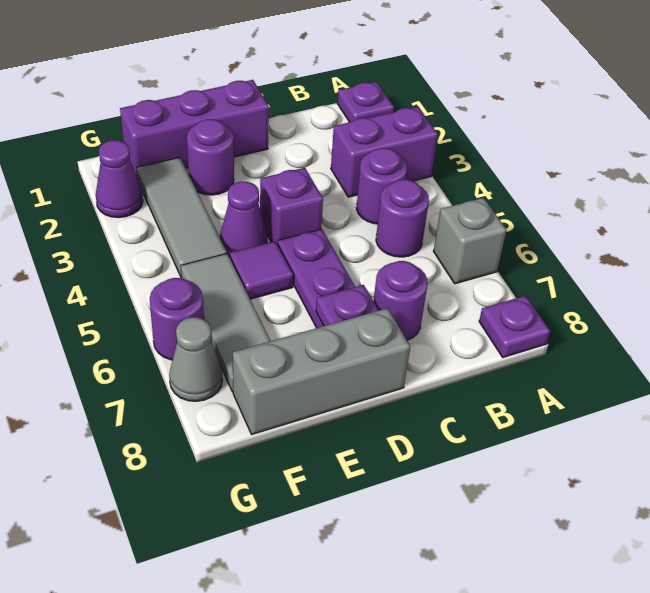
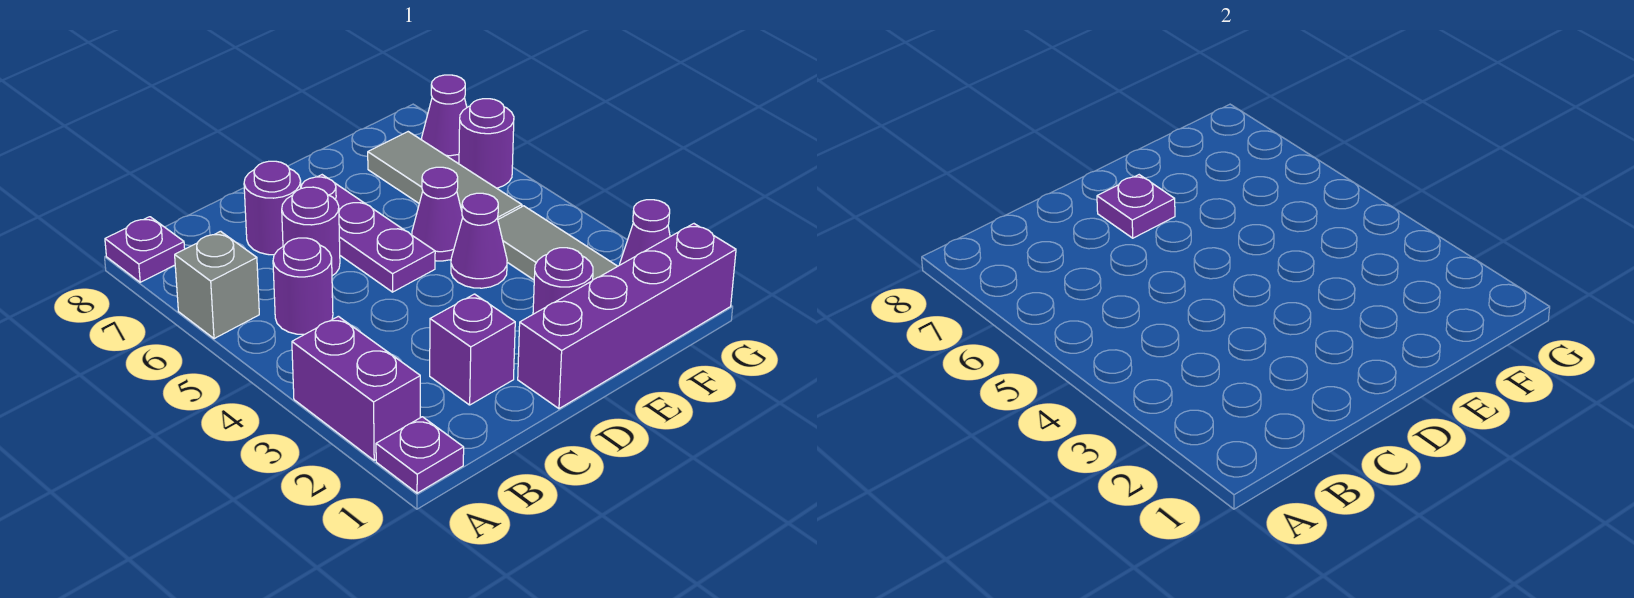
purple 1x2 brick [331,107,438,197] -> purple 1x2 brick turned to [292,316,420,460]
purple 1x1 round brick [356,148,407,224] -> purple 1x1 round brick moved to [282,187,340,276]
purple 1x3 brick [120,80,269,176] -> purple 1x4 brick [518,224,736,409]
purple 1x1 brick [260,168,323,245] -> purple 1x1 brick moved to [430,294,515,405]
grey 1x3 brick [233,308,410,434] -> none
purple 1x1 tile [230,241,293,299] -> purple 1x1 cone [412,167,463,261]
grey 1x1 cone [169,317,223,401] -> purple 1x1 cone [422,75,467,164]

